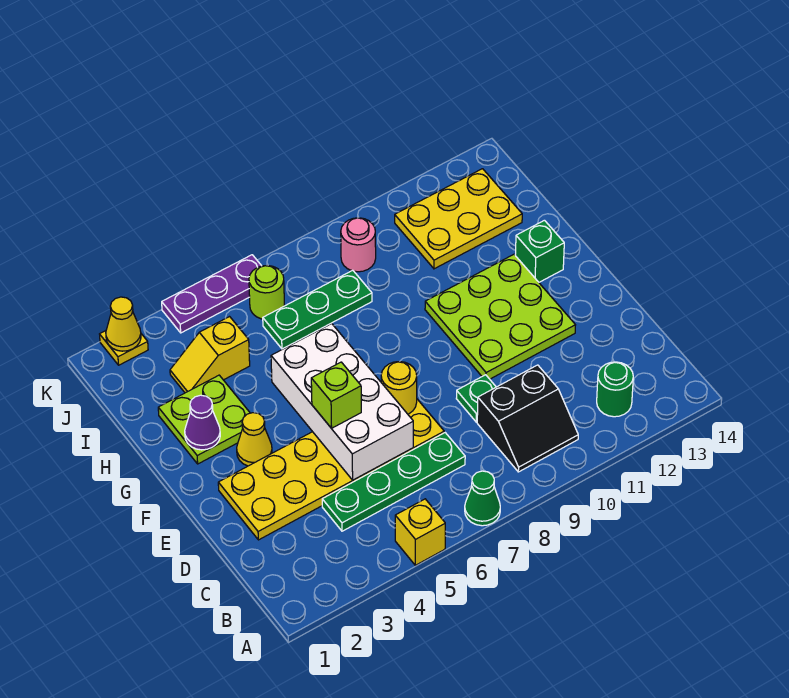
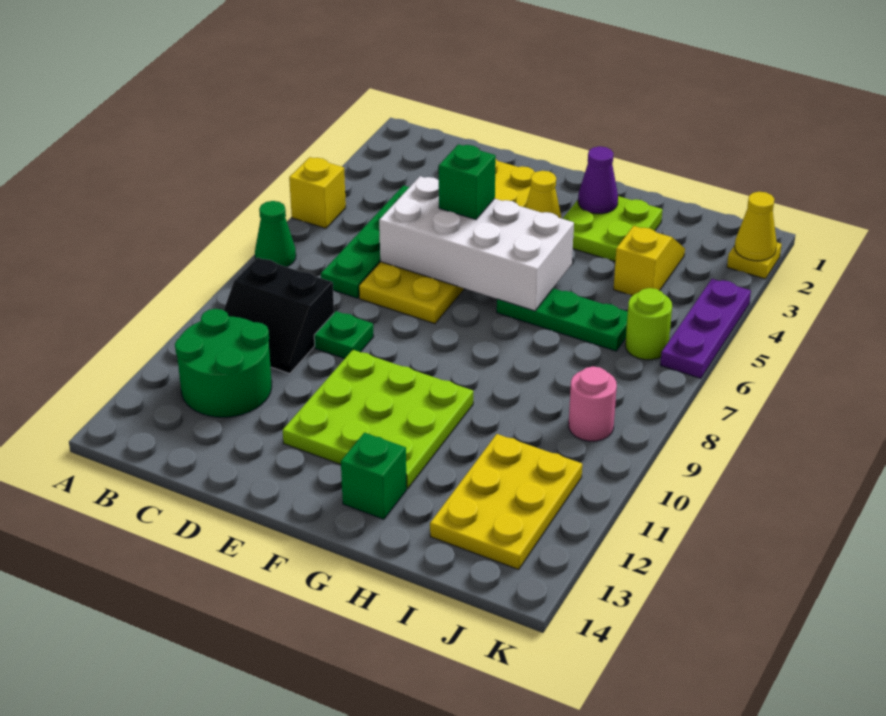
black 2x2 slope [477,365,578,472] -> black 2x2 slope turned to [224,258,334,374]
green 1x1 round brick [597,362,633,417] -> green 2x2 round brick [175,309,272,417]
lime 1x1 brick [311,362,361,428] -> green 1x1 brick [439,144,496,220]
yellow 1x1 round brick [381,362,417,414] -> none
green 1x3 plate [263,270,372,349] -> green 1x3 plate turned to [497,288,628,351]

